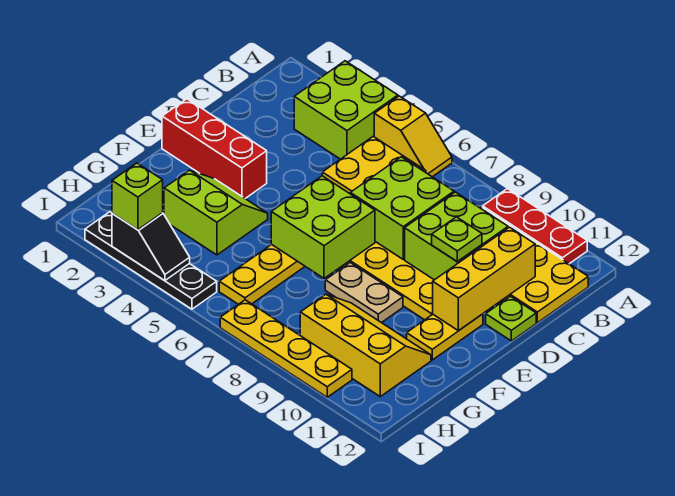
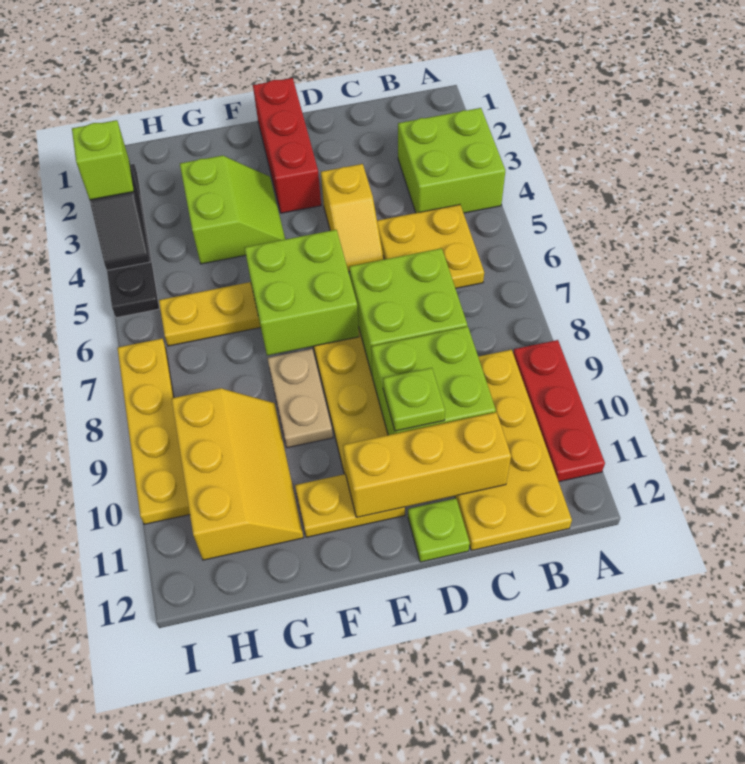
yellow 1x2 slope [374,96,452,177] -> yellow 1x2 slope moved to [321,164,384,272]

